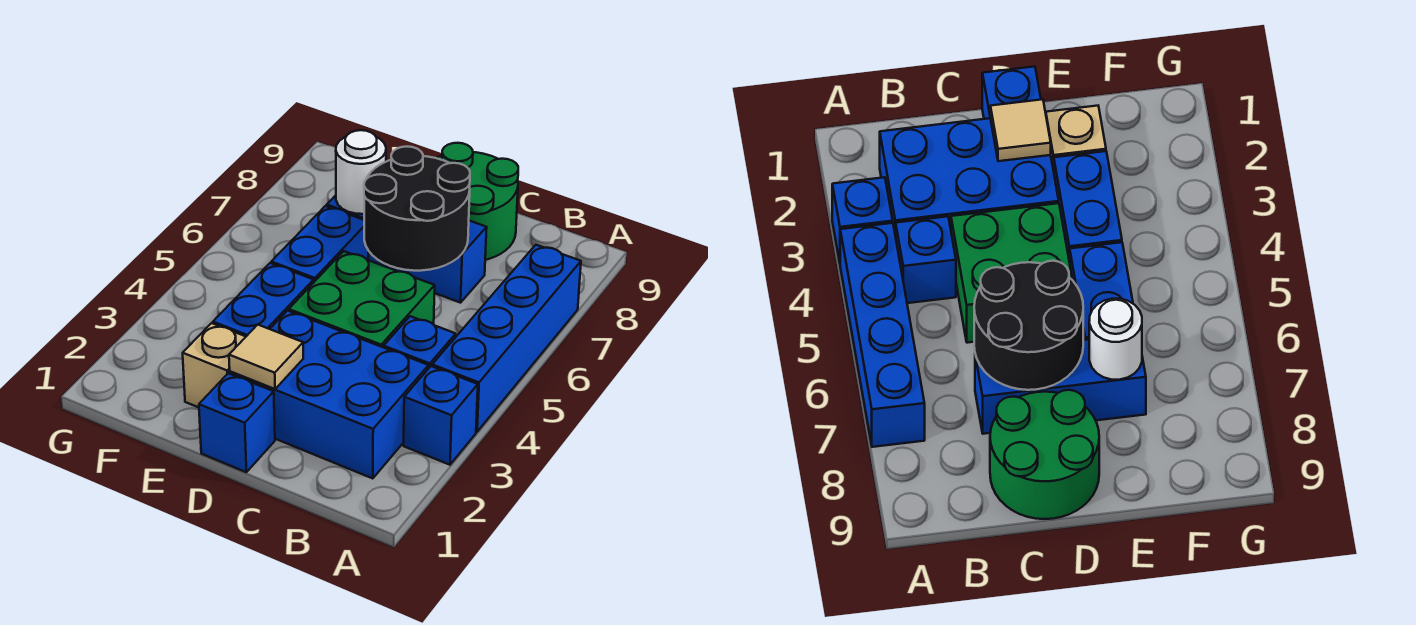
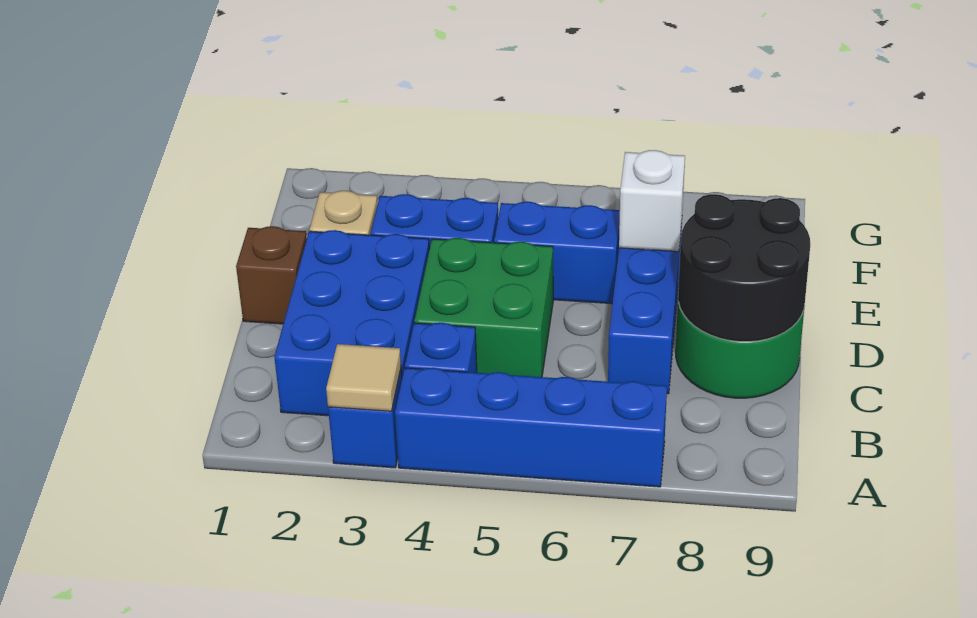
black 2x2 round brick [364,147,470,271] -> black 2x2 round brick moved to [678,194,810,342]
blue 1x1 brick [199,373,275,472] -> brown 1x1 brick [236,226,307,324]
tan 1x1 tile [229,325,303,389] -> tan 1x1 tile moved to [326,344,401,411]
white 1x1 round brick [336,130,386,214] -> white 1x1 brick [619,150,685,252]

